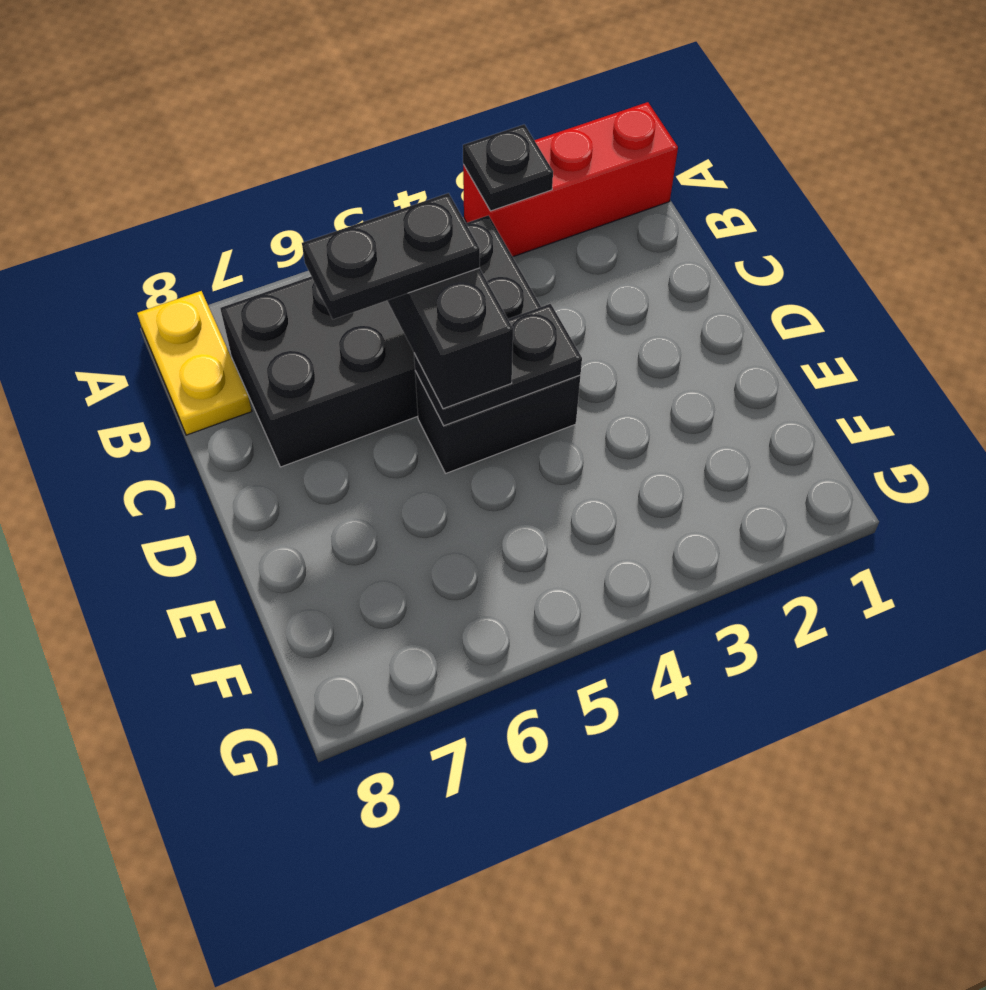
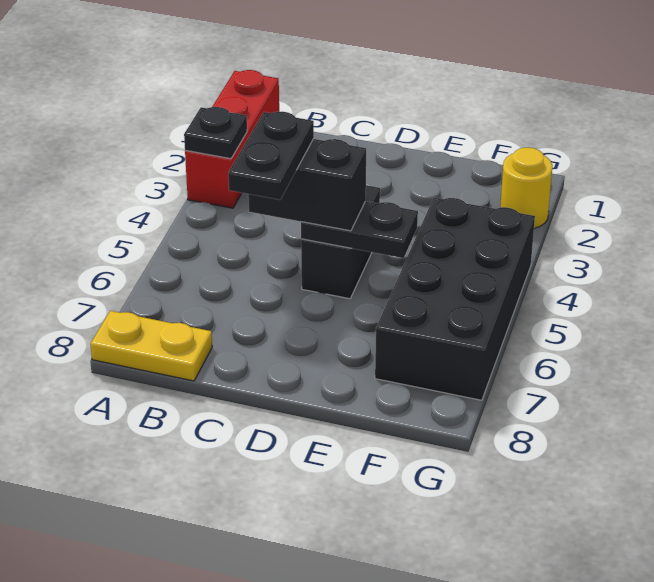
black 2x4 brick [220,215,541,467] -> black 2x4 brick moved to [375,198,535,400]
black 1x2 plate [414,304,582,426] -> black 1x2 plate turned to [301,201,418,258]
none -> yellow 1x1 round brick [500,148,553,228]

